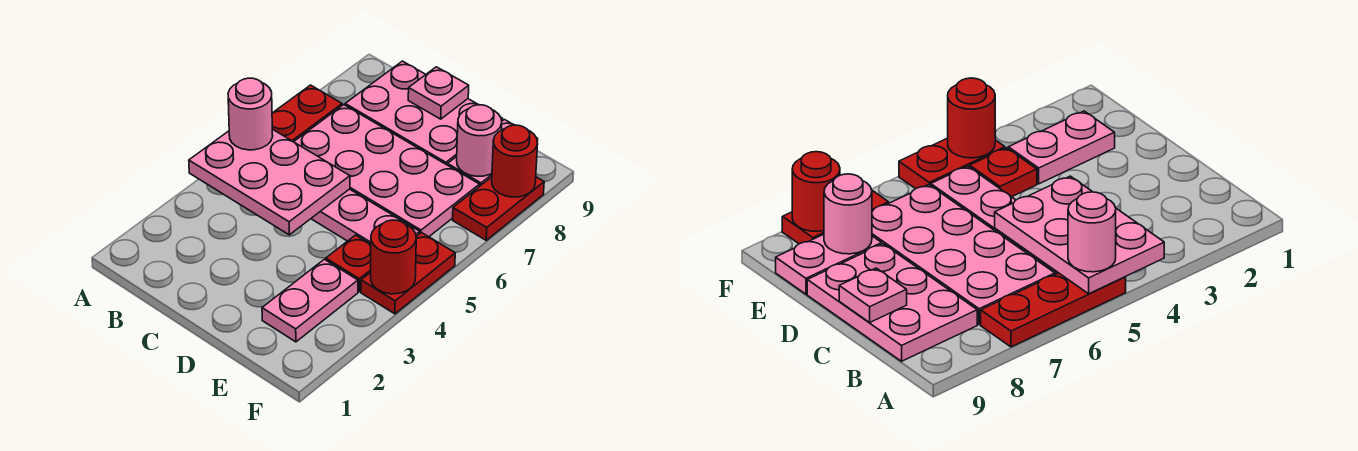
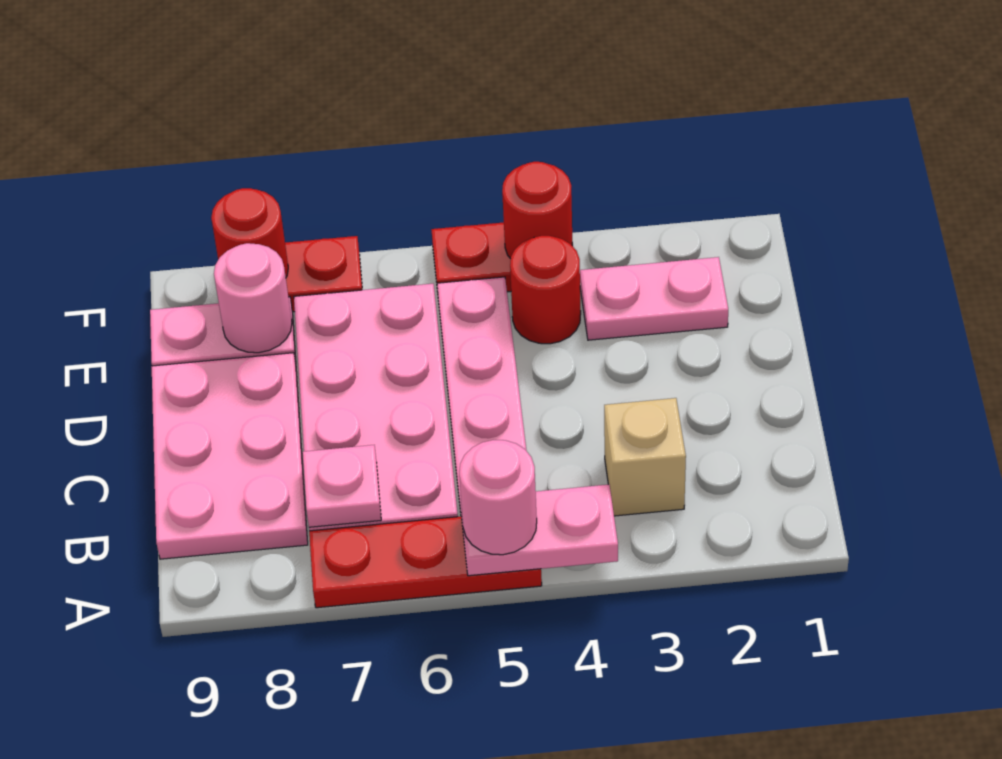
pink 2x3 plate [189,129,350,235] -> pink 1x2 plate [460,484,618,576]
none -> tan 1x1 brick [604,398,686,516]
pink 1x1 plate [408,67,469,119] -> pink 1x1 plate moved to [303,445,381,527]
red 1x1 plate [326,235,371,292] -> red 1x1 round brick [510,236,581,344]

